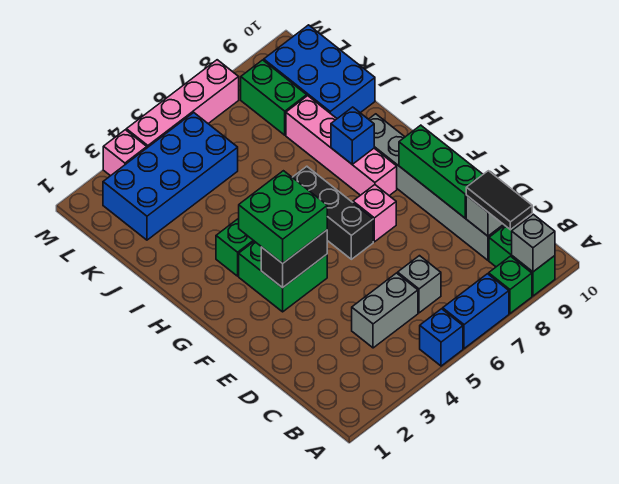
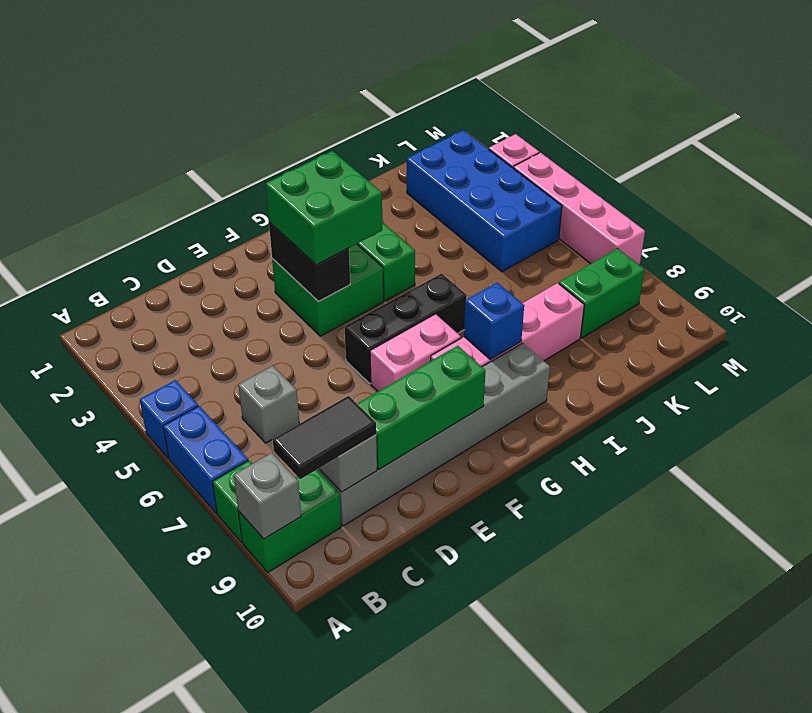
grey 1x2 brick [352,273,418,348] -> none
pink 1x1 brick [353,185,396,242] -> pink 1x2 brick [370,314,461,391]
blue 2x3 brick [264,25,375,119] -> none

